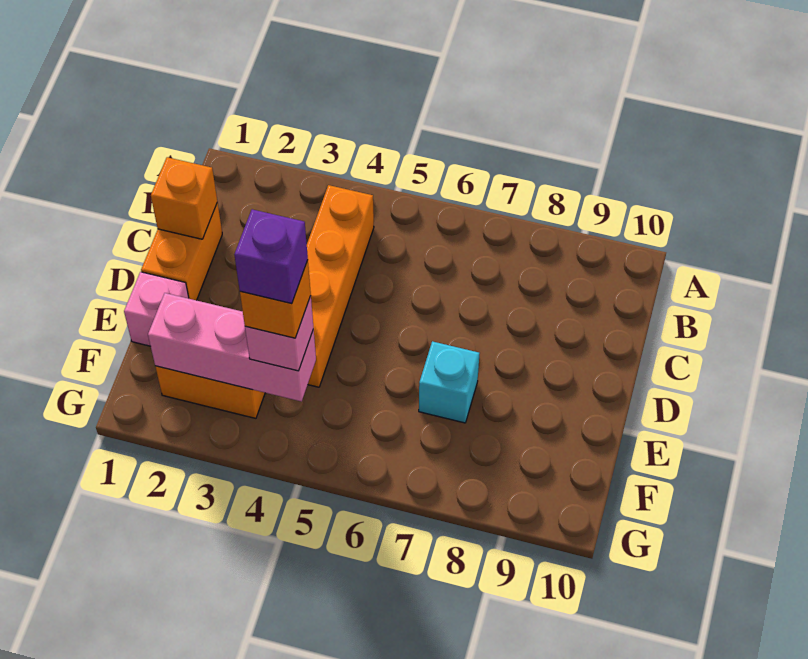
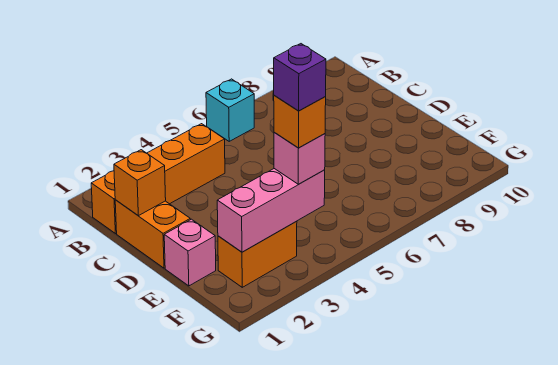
orange 1x4 brick [307,185,374,387] -> orange 1x4 brick turned to [91,124,225,234]
cyan 1x1 brick [419,341,479,423] -> cyan 1x1 brick moved to [206,79,254,141]

